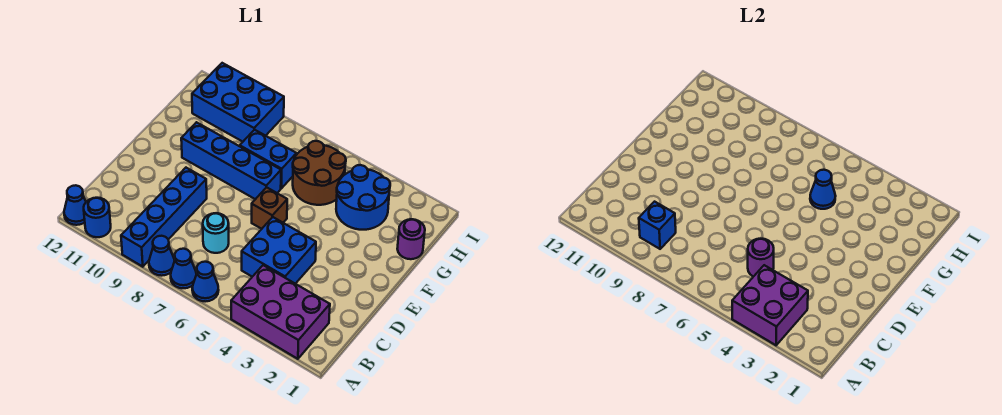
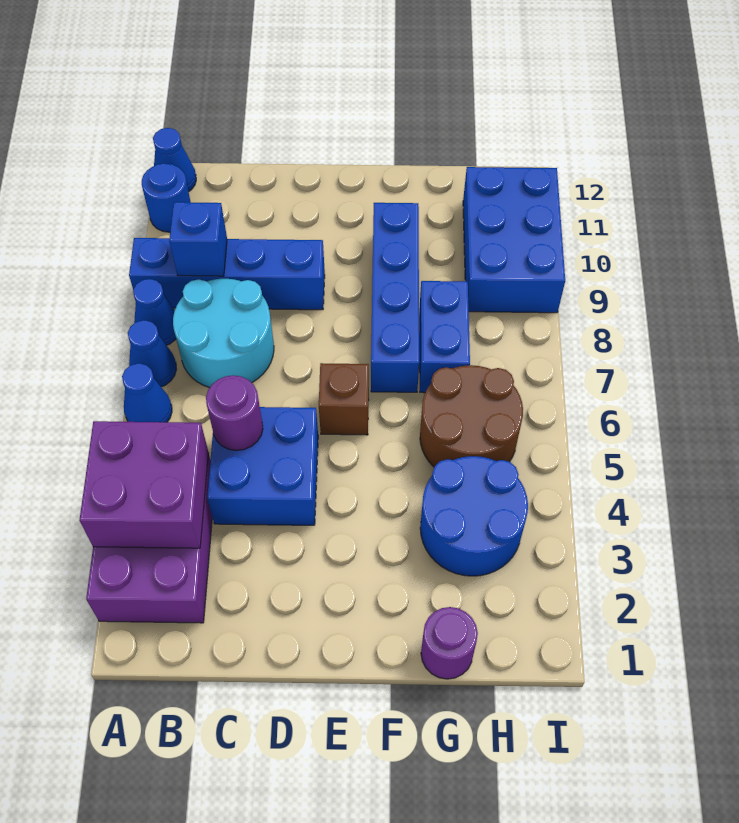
cyan 1x1 round brick [203,213,229,253] -> cyan 2x2 round brick [173,279,274,388]
blue 1x1 cone [810,170,835,209] -> none

